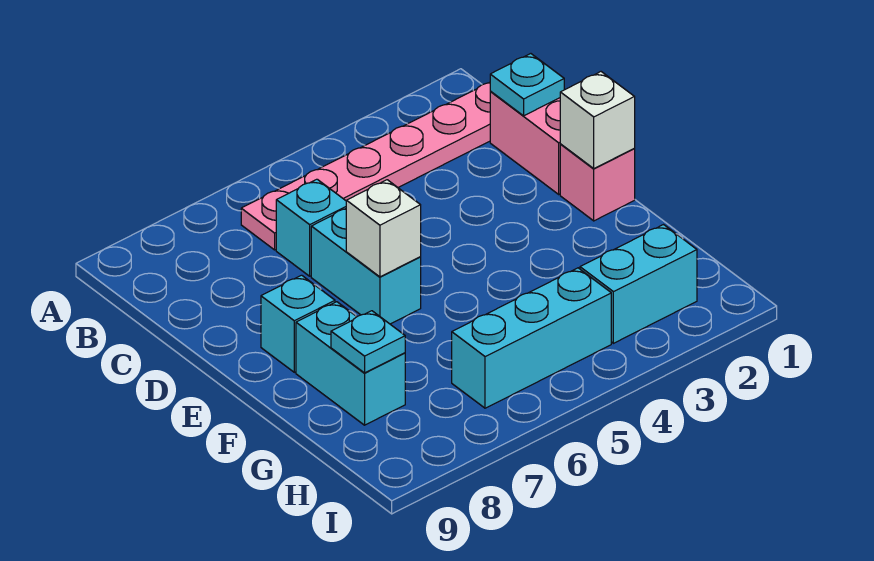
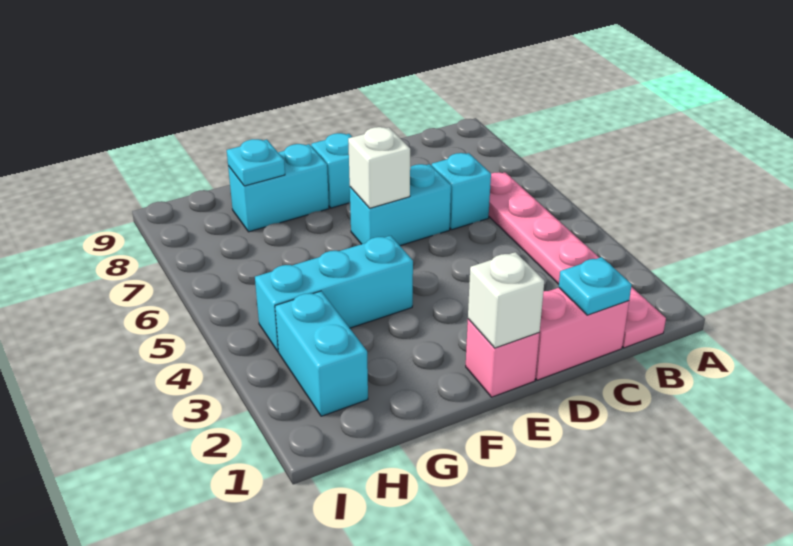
cyan 1x3 brick [452,268,611,408] -> cyan 1x3 brick turned to [255,236,413,352]

